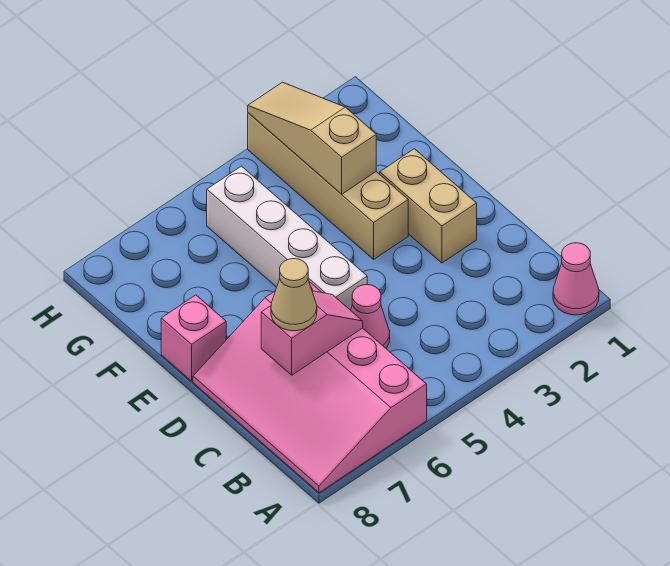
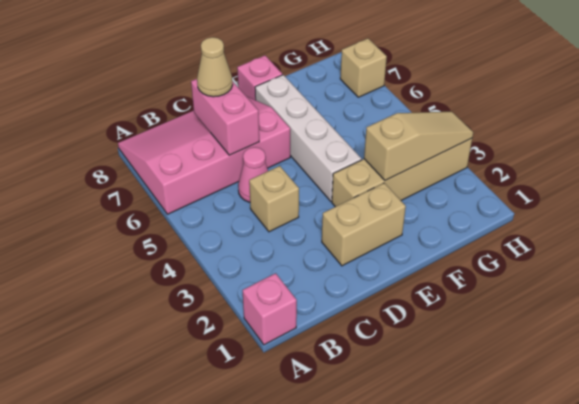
pink 1x1 cone [553,243,599,315] -> pink 1x1 brick [242,273,297,345]
none -> tan 1x1 brick [249,166,299,232]
pink 1x2 slope [261,291,363,375] -> pink 1x2 brick [191,79,259,155]
white 1x4 brick [207,166,367,310] -> white 1x4 brick turned to [255,75,361,201]
none -> tan 1x1 brick [340,39,387,97]

